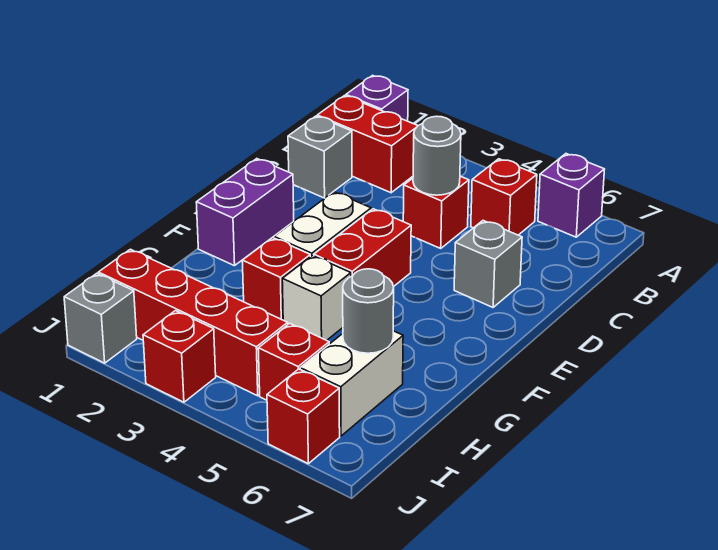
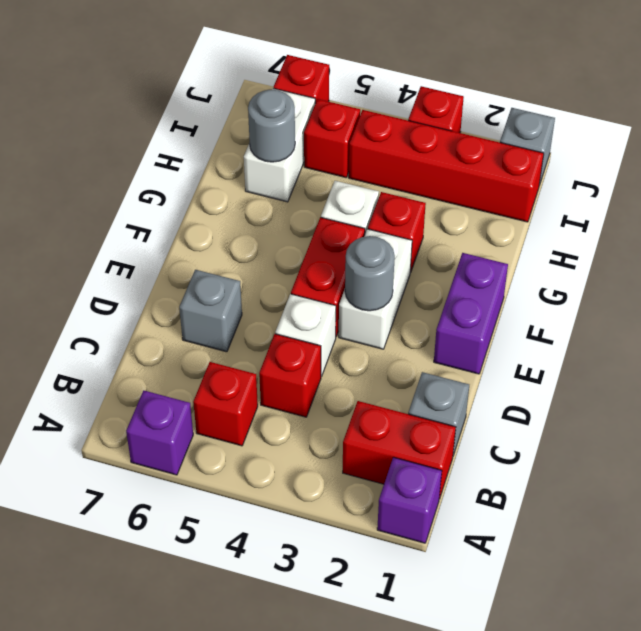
grey 1x1 round brick [413,116,461,195] -> grey 1x1 round brick moved to [345,236,395,311]
none -> white 1x1 brick [275,294,336,377]

